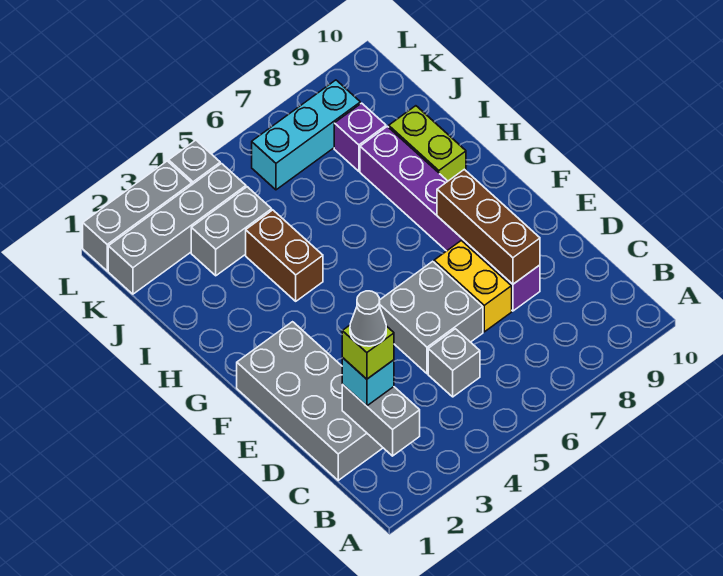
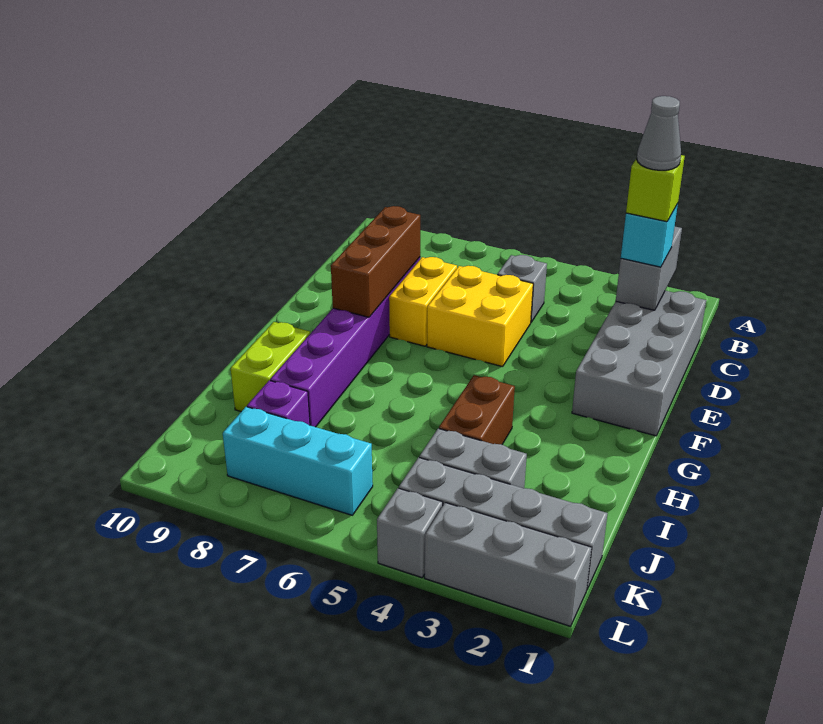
grey 2x2 brick [379,261,483,374] -> yellow 2x2 brick [427,266,533,367]

